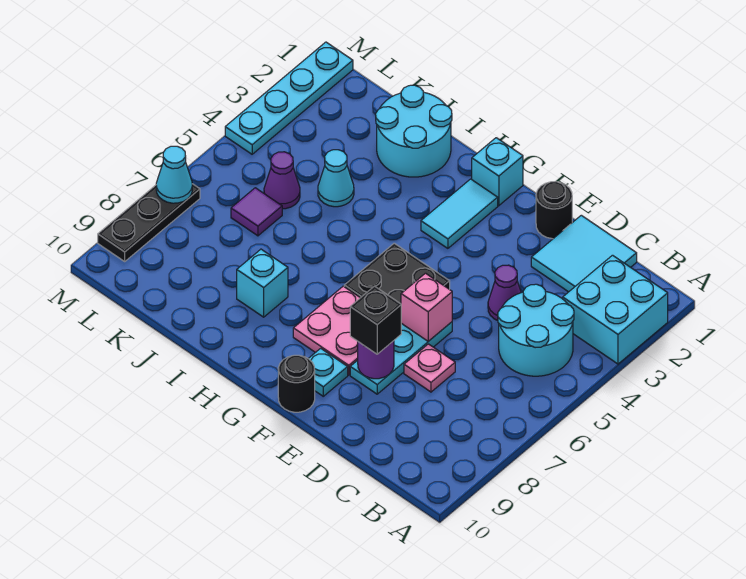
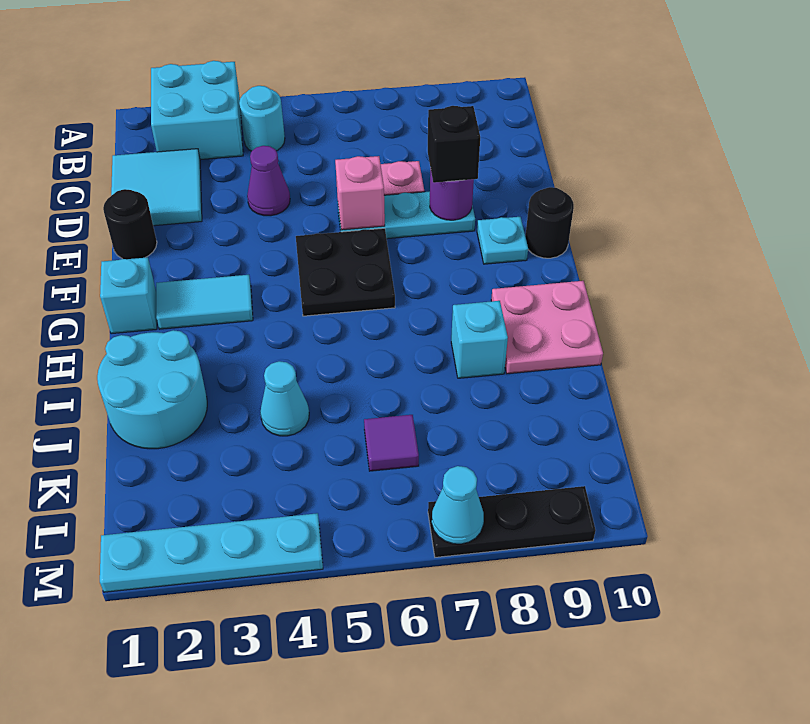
cyan 2x2 round brick [498,284,574,376] -> cyan 1x1 round brick [239,86,285,151]
pink 2x2 plate [293,286,360,375] -> pink 2x2 plate moved to [491,281,603,374]
purple 1x1 cone [264,152,300,209] -> none

